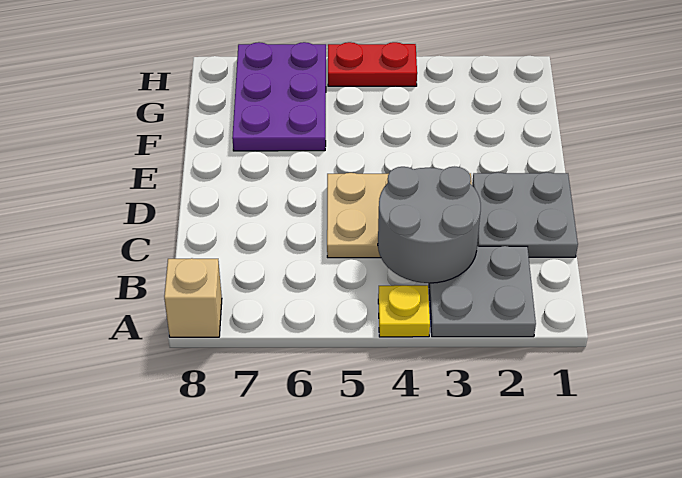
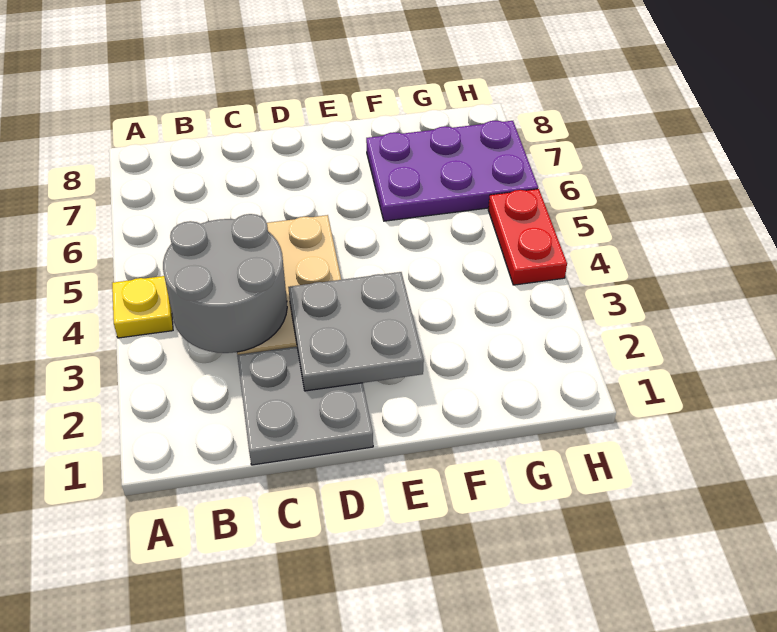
grey 2x2 plate [429,246,536,337] -> grey 2x2 plate moved to [288,272,424,391]
tan 1x1 brick [164,258,222,337] -> none

